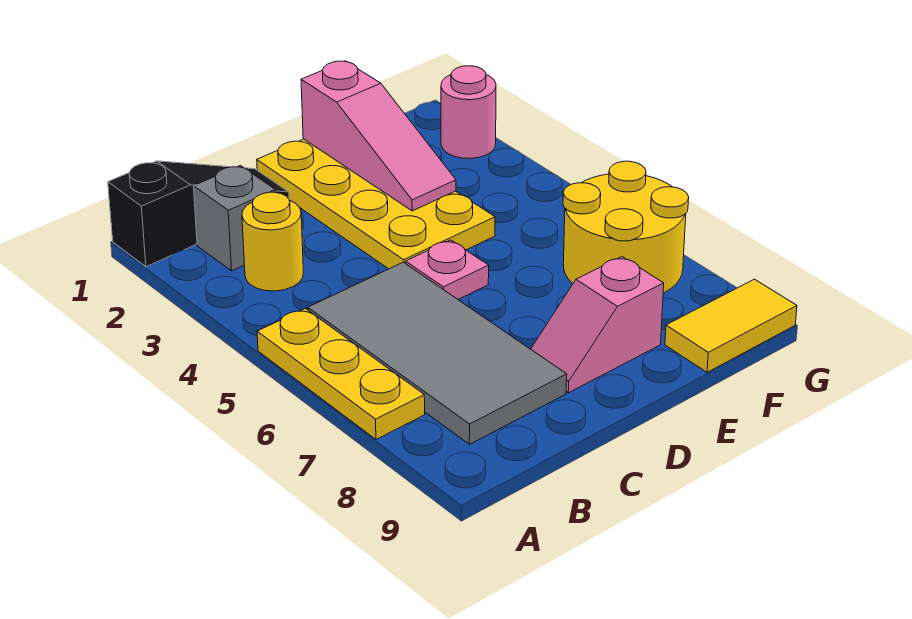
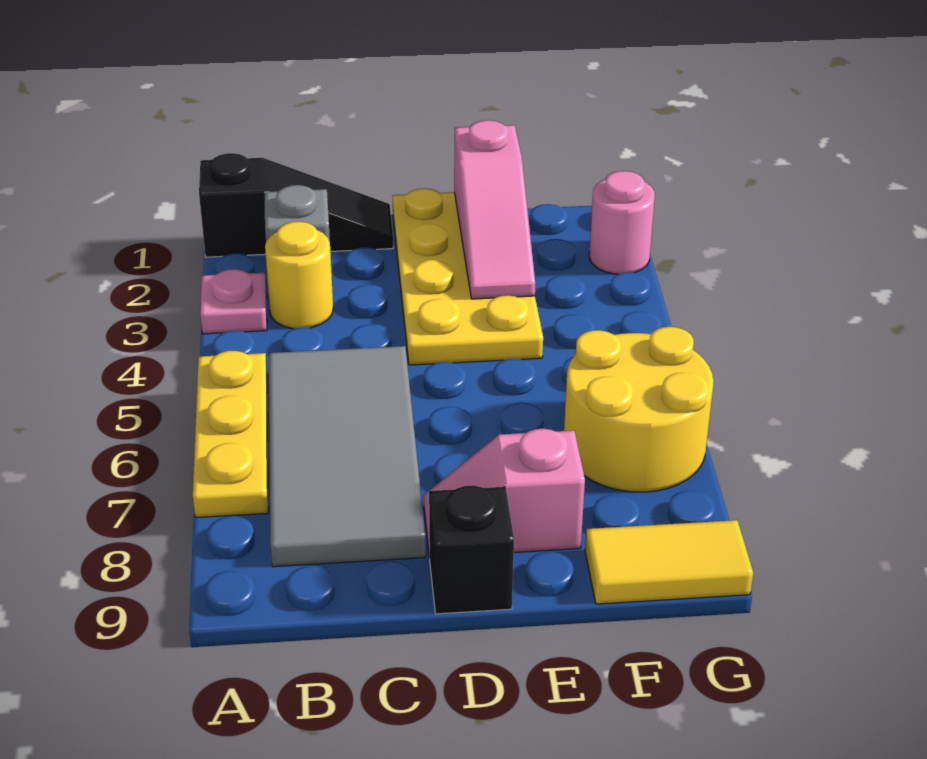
pink 1x1 plate [406,240,489,299] -> pink 1x1 plate moved to [200,269,267,334]
none -> black 1x1 brick [429,485,514,614]

